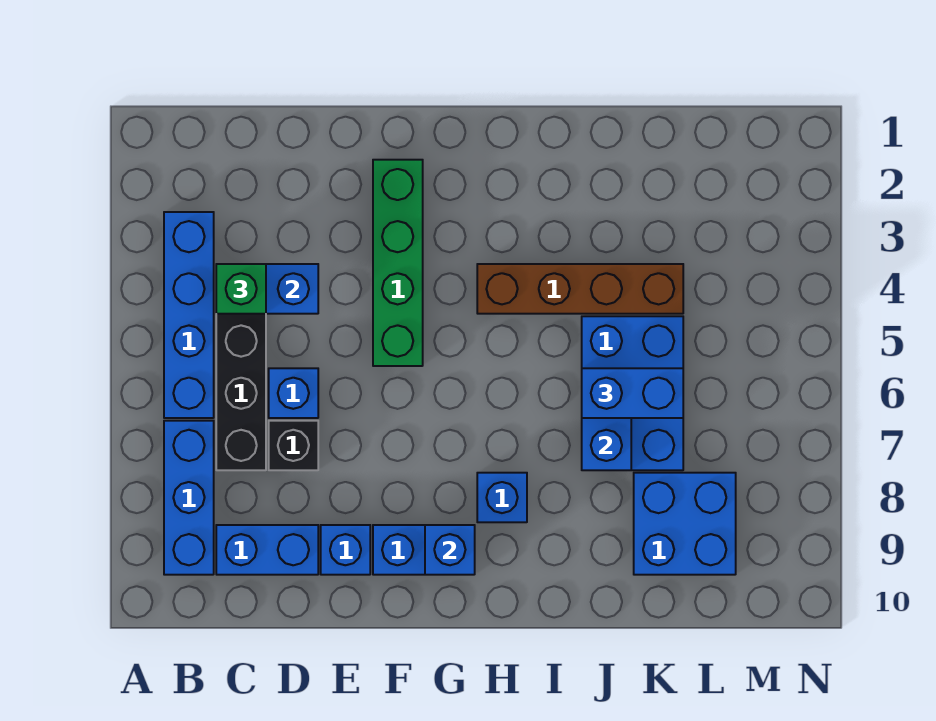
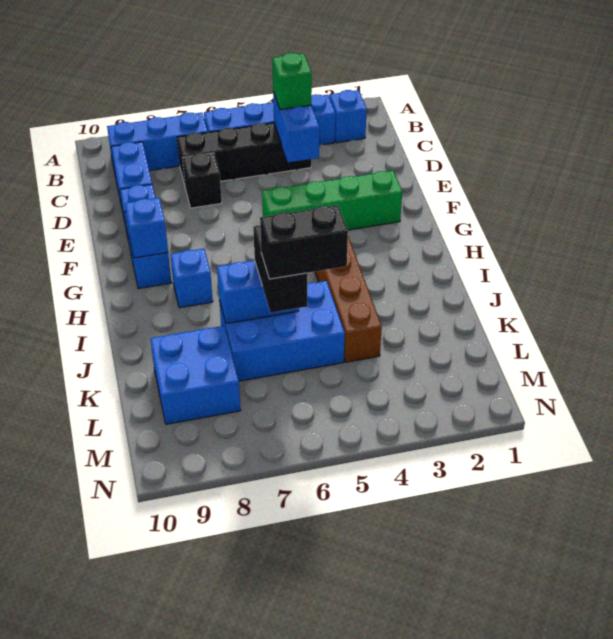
blue 1x1 brick [269,368,318,418] -> blue 1x1 brick moved to [329,90,367,143]
blue 1x2 brick [582,368,683,418] -> black 1x2 brick [253,225,307,313]
none -> black 1x2 brick [260,205,348,279]

